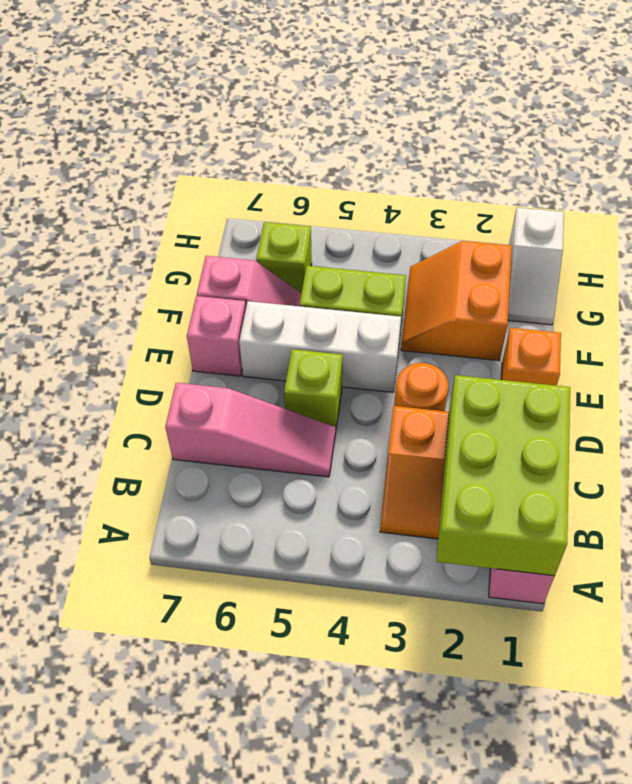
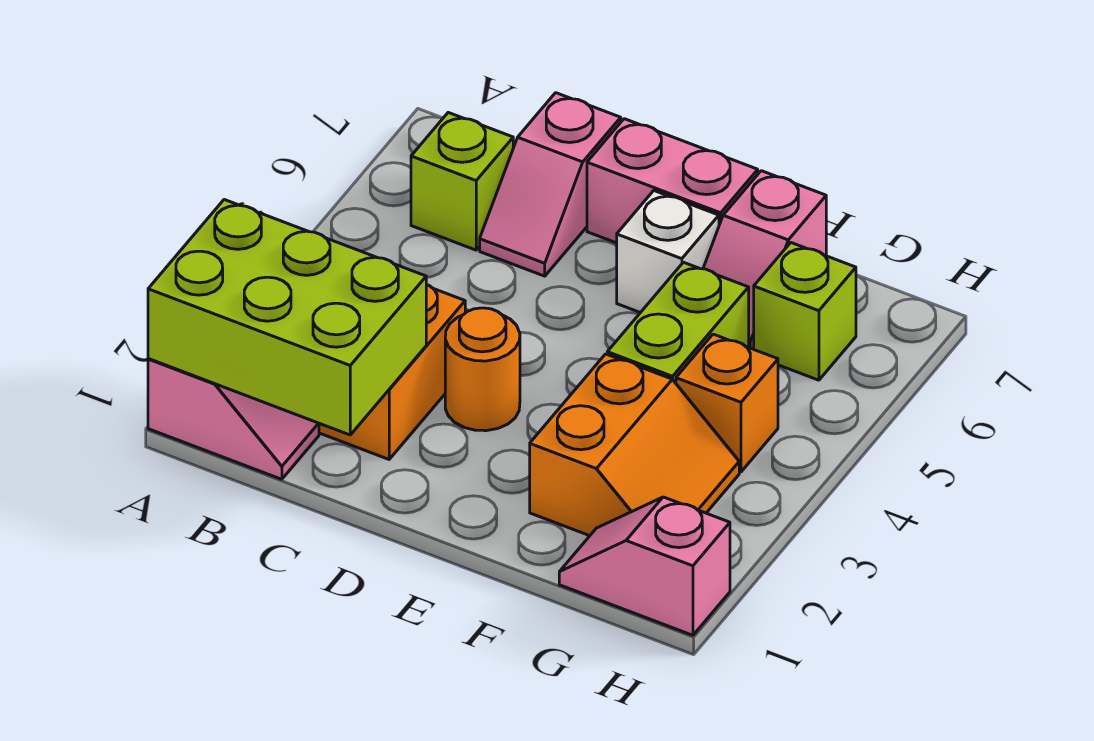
pink 1x3 slope [165,383,336,477] -> pink 1x2 slope [480,93,621,276]
lime 1x1 brick [284,349,342,427] -> lime 1x1 brick moved to [411,113,513,250]
orange 1x1 brick [501,328,561,386] -> orange 1x1 brick moved to [676,334,778,472]
white 1x3 brick [239,301,401,392] -> white 1x1 brick [617,191,719,313]
pink 1x1 brick [187,296,246,376] -> pink 1x2 brick [587,119,758,243]
orange 2x2 slope [401,241,512,361] -> orange 2x2 slope turned to [530,354,739,536]
white 1x2 slope [508,208,564,325] -> pink 1x2 slope [559,497,730,635]

